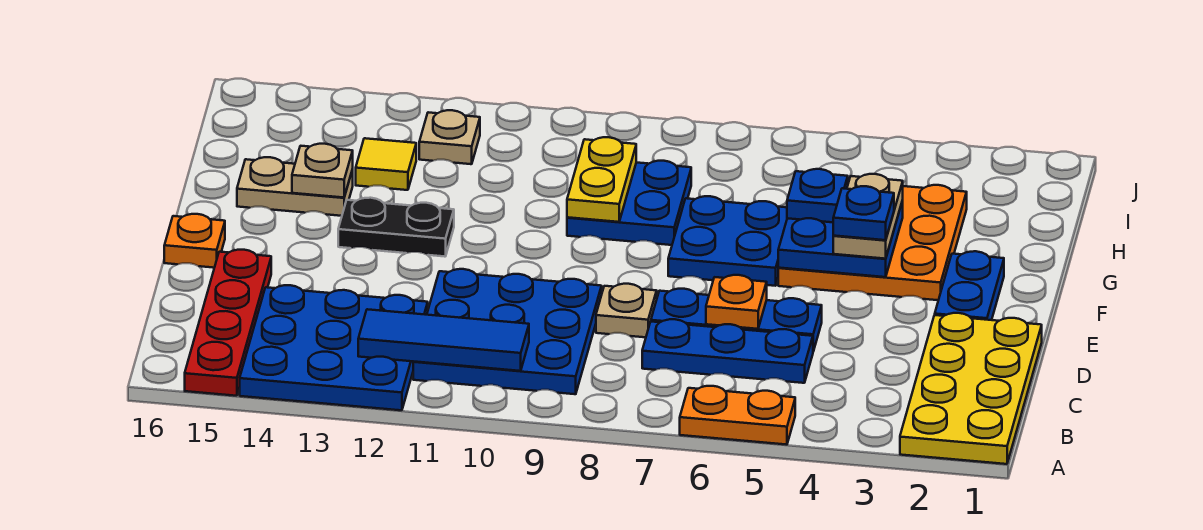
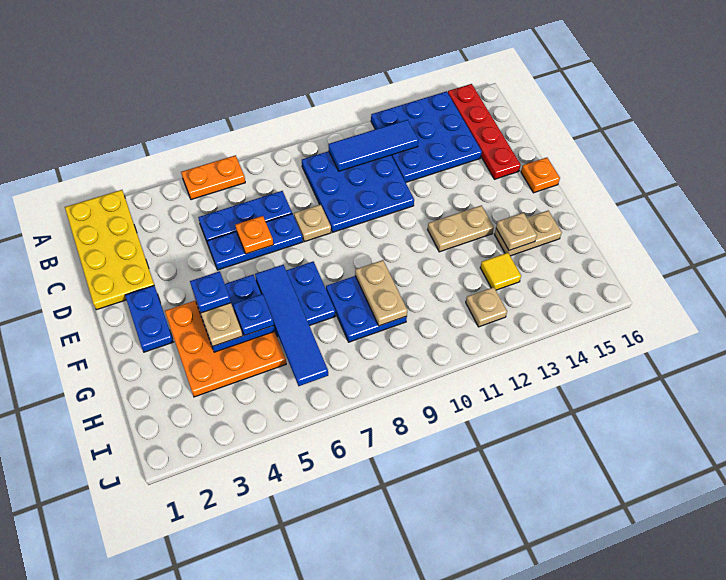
none -> blue 1x4 tile [255,265,328,386]
black 1x2 plate [338,198,454,257] -> tan 1x2 plate [428,205,494,252]
yellow 1x2 plate [567,137,636,222] -> tan 1x2 plate [355,260,407,326]

